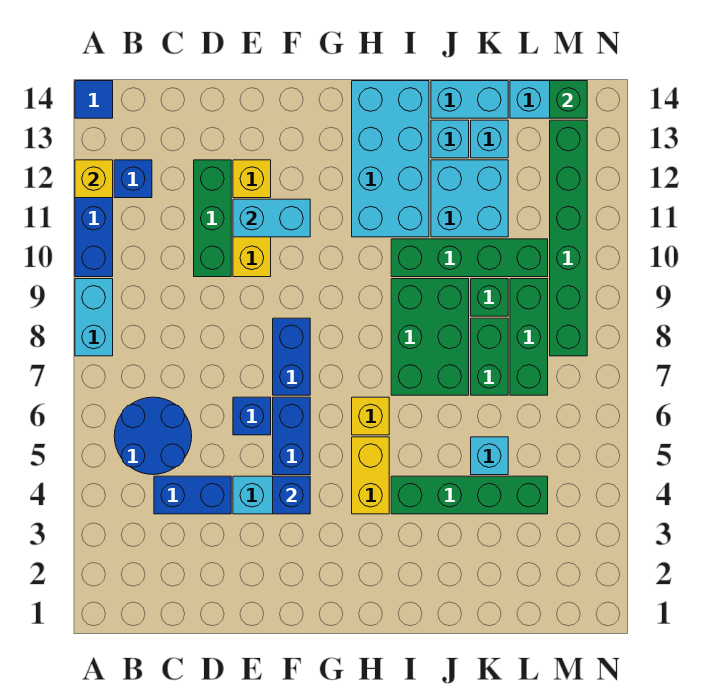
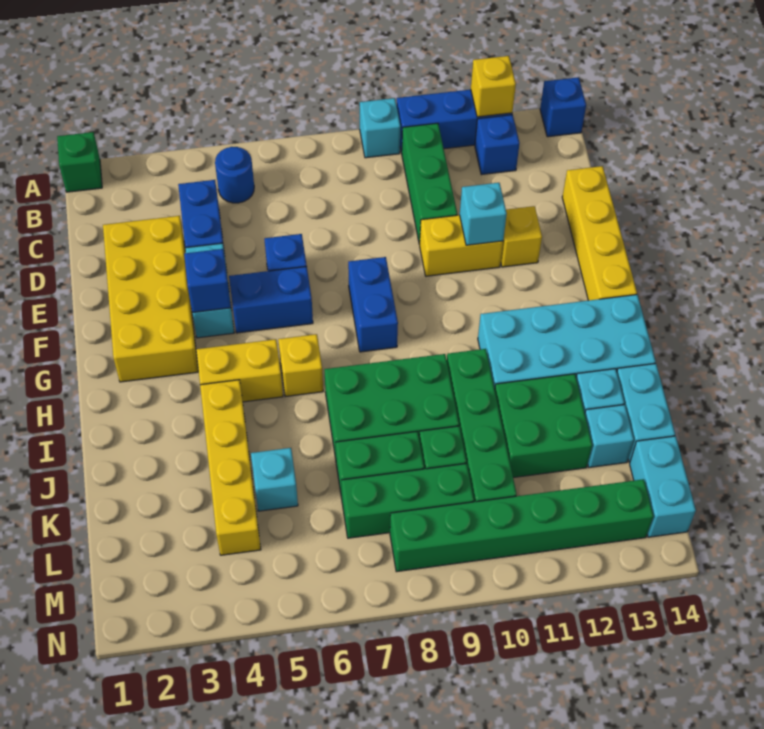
cyan 1x2 brick [75,279,113,356] -> cyan 1x1 brick [360,98,401,158]
blue 1x1 tile [75,81,113,118] -> blue 1x1 brick [540,77,586,137]
blue 2x2 round brick [114,397,192,475] -> blue 1x1 round brick [215,147,254,203]
none -> yellow 2x4 brick [103,216,198,382]
green 1x3 brick [194,160,231,277] -> green 1x3 brick turned to [402,123,457,244]
none -> yellow 1x4 brick [562,166,637,301]
cyan 1x2 brick [233,199,310,237] -> cyan 1x1 brick [460,183,507,245]
blue 1x2 brick [273,318,310,395] -> blue 1x2 brick turned to [348,257,398,352]
green 1x4 brick [391,476,548,514] -> yellow 1x4 brick [200,380,261,555]
cyan 2x2 brick [431,160,508,237] -> green 2x2 brick [495,374,592,478]
green 1x1 brick [550,81,587,118] -> green 1x1 brick moved to [57,132,102,192]

